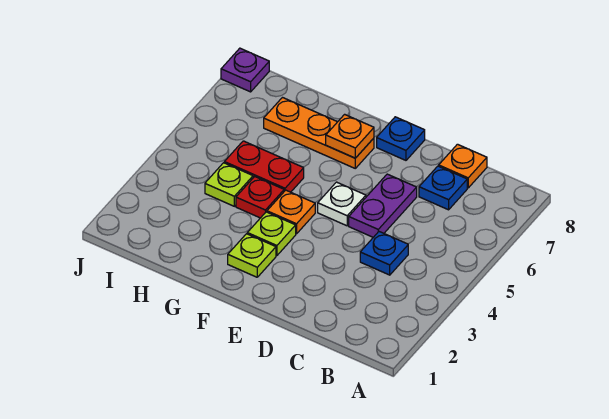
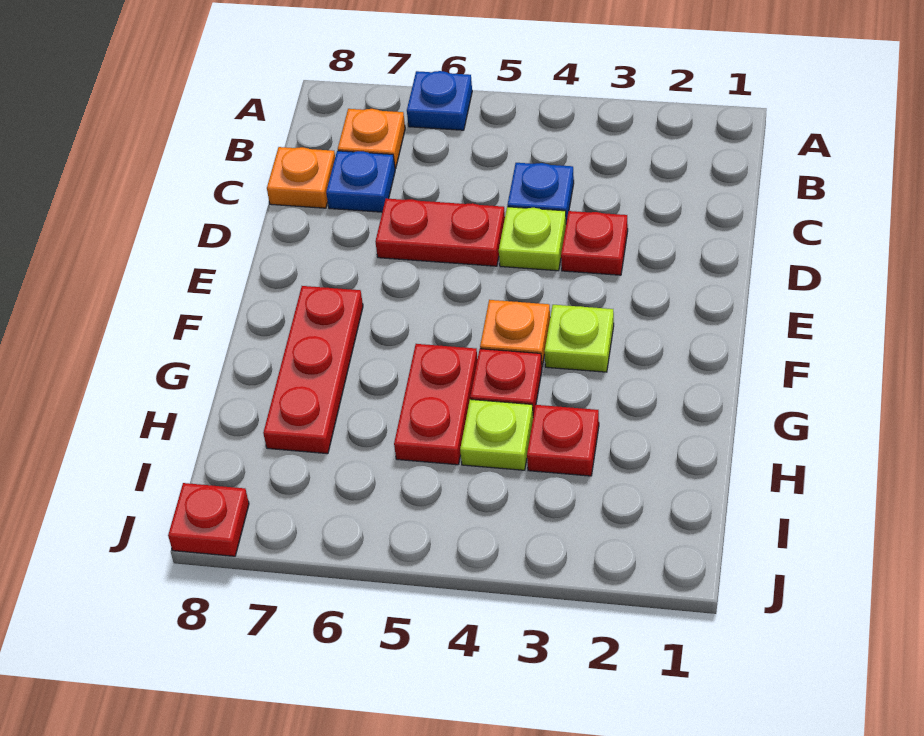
none -> red 1x1 plate [561,211,628,275]
purple 1x2 plate [349,174,417,237] -> red 1x2 plate [375,199,505,266]
white 1x1 plate [318,182,366,226] -> none
blue 1x1 plate [377,117,425,160] -> blue 1x1 plate moved to [407,71,472,130]
lime 1x1 plate [228,234,276,277] -> lime 1x1 plate moved to [499,207,566,271]
orange 1x3 plate [264,98,374,168] -> red 1x3 plate [263,286,363,454]
orange 1x1 plate [326,114,374,158] -> orange 1x1 plate moved to [338,109,405,169]
none -> red 1x1 plate [527,405,599,476]
purple 1x1 plate [221,48,269,92] -> red 1x1 plate [168,483,249,556]

